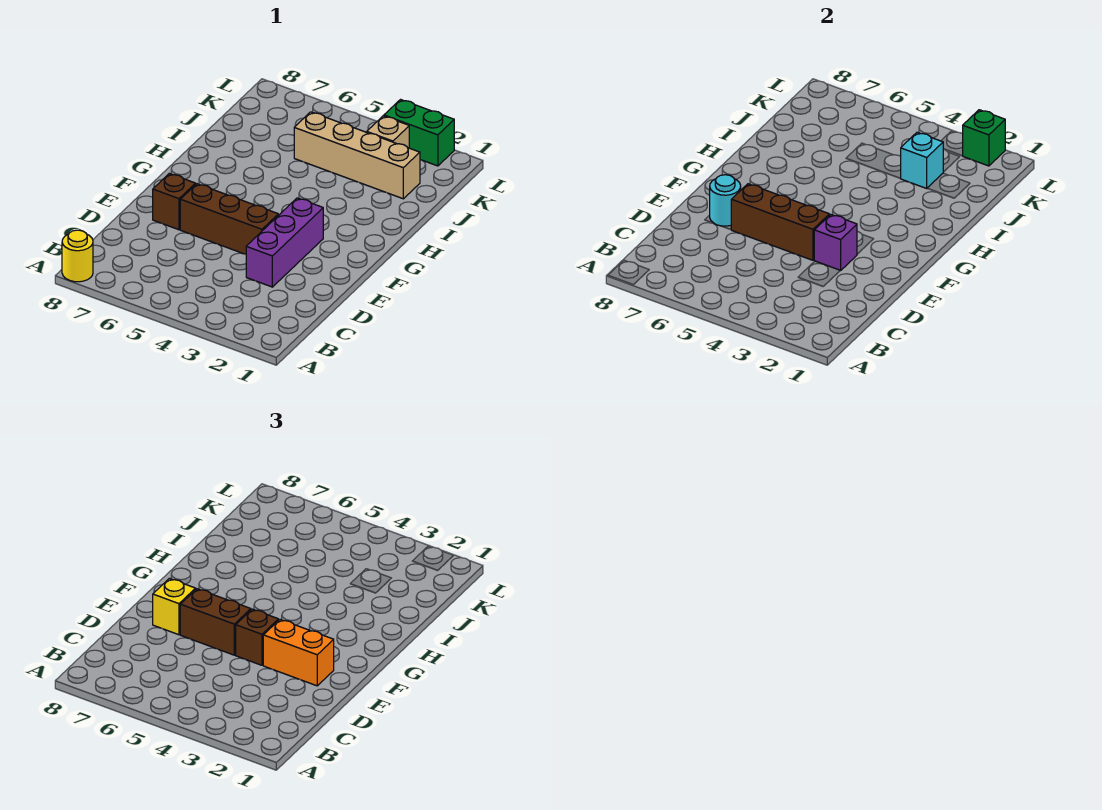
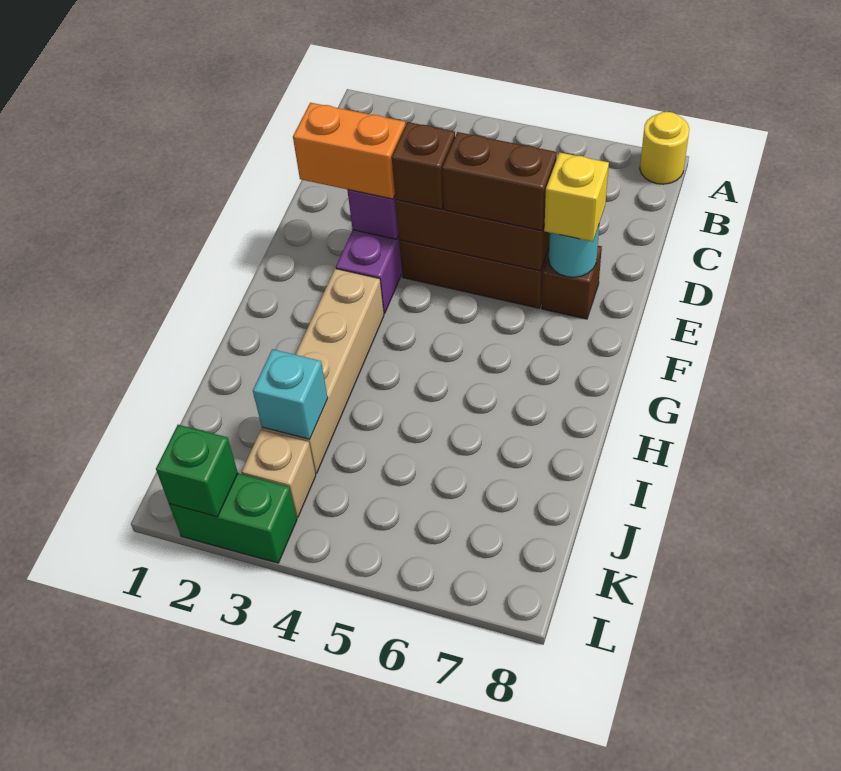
tan 1x4 brick [294,112,420,199] -> tan 1x4 brick turned to [262,269,384,473]

